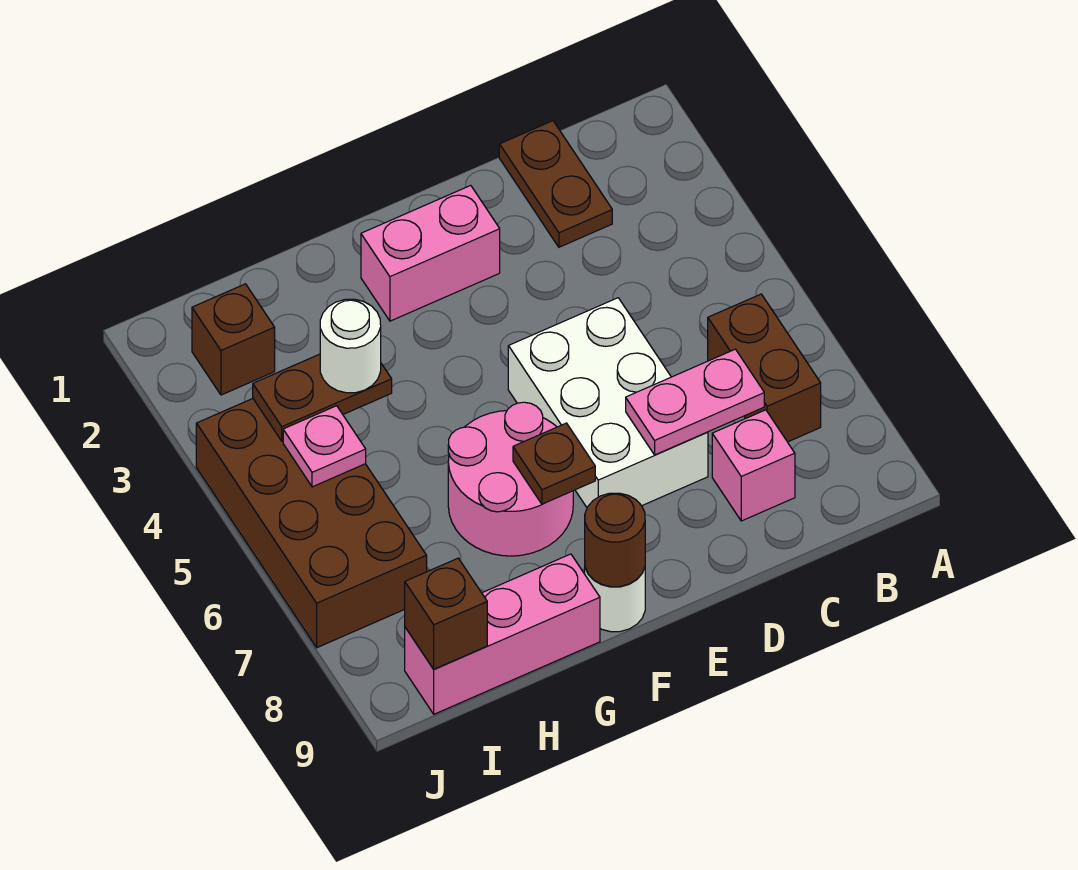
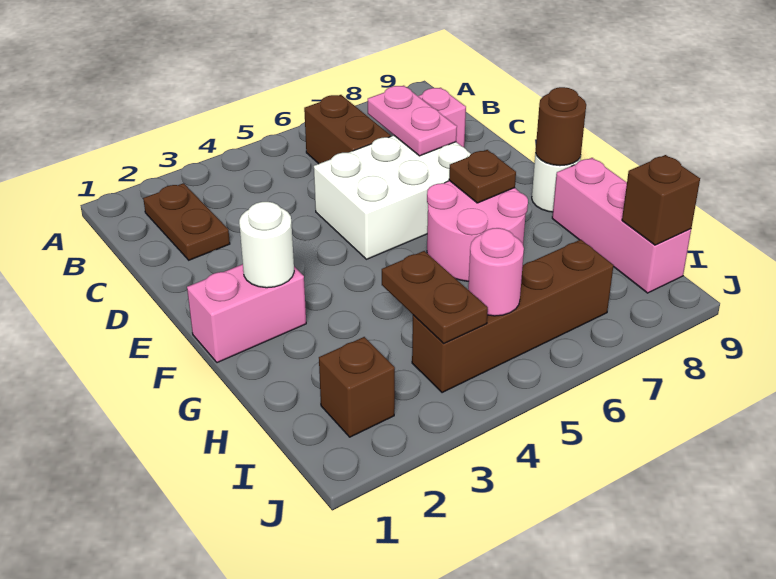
brown 1x2 brick [708,294,821,442] -> brown 1x2 brick turned to [304,95,391,164]
brown 1x2 plate [499,121,612,247] -> brown 1x2 plate turned to [143,183,230,260]
pink 1x2 brick [361,185,500,321] -> pink 1x2 brick turned to [187,264,306,363]
white 1x1 round brick [320,299,381,393] -> white 1x1 round brick moved to [239,202,294,288]
brown 2x4 brick [196,399,427,648] -> brown 1x4 brick [412,240,614,393]
pink 1x1 plate [283,406,366,487] -> pink 1x1 round brick [468,228,524,316]

